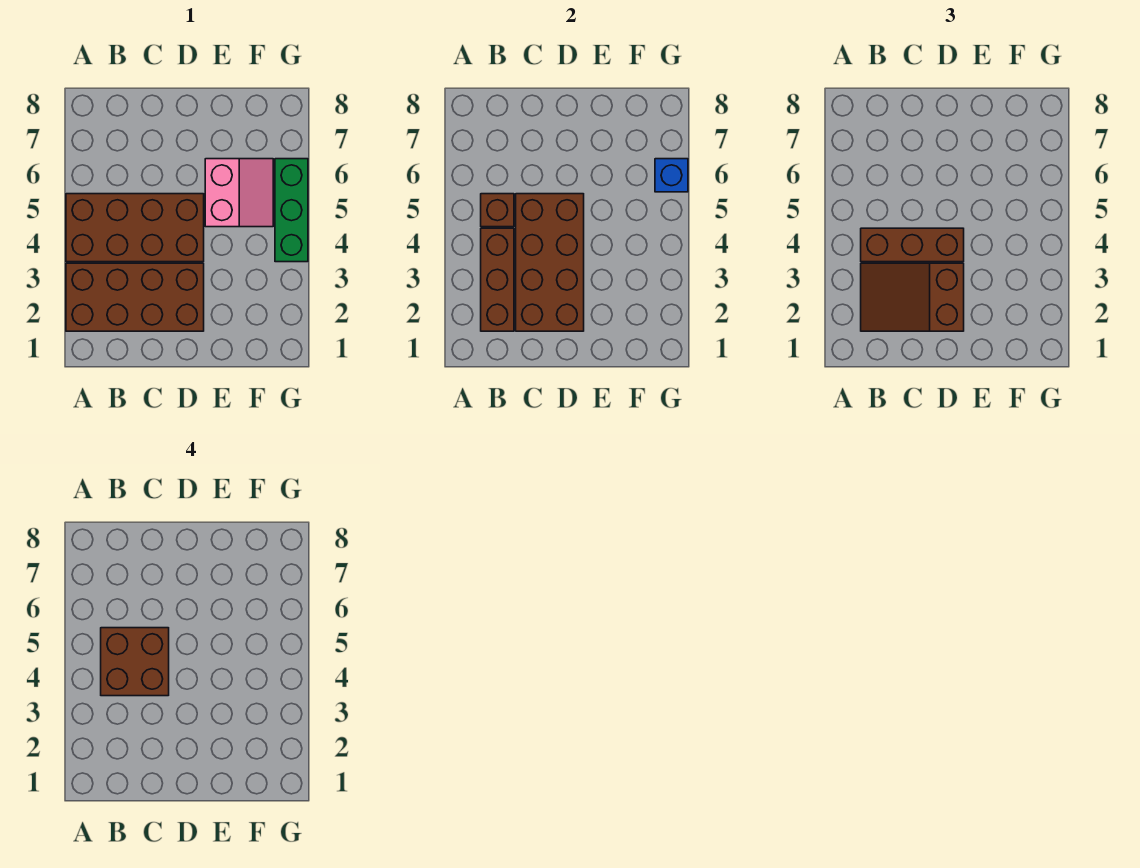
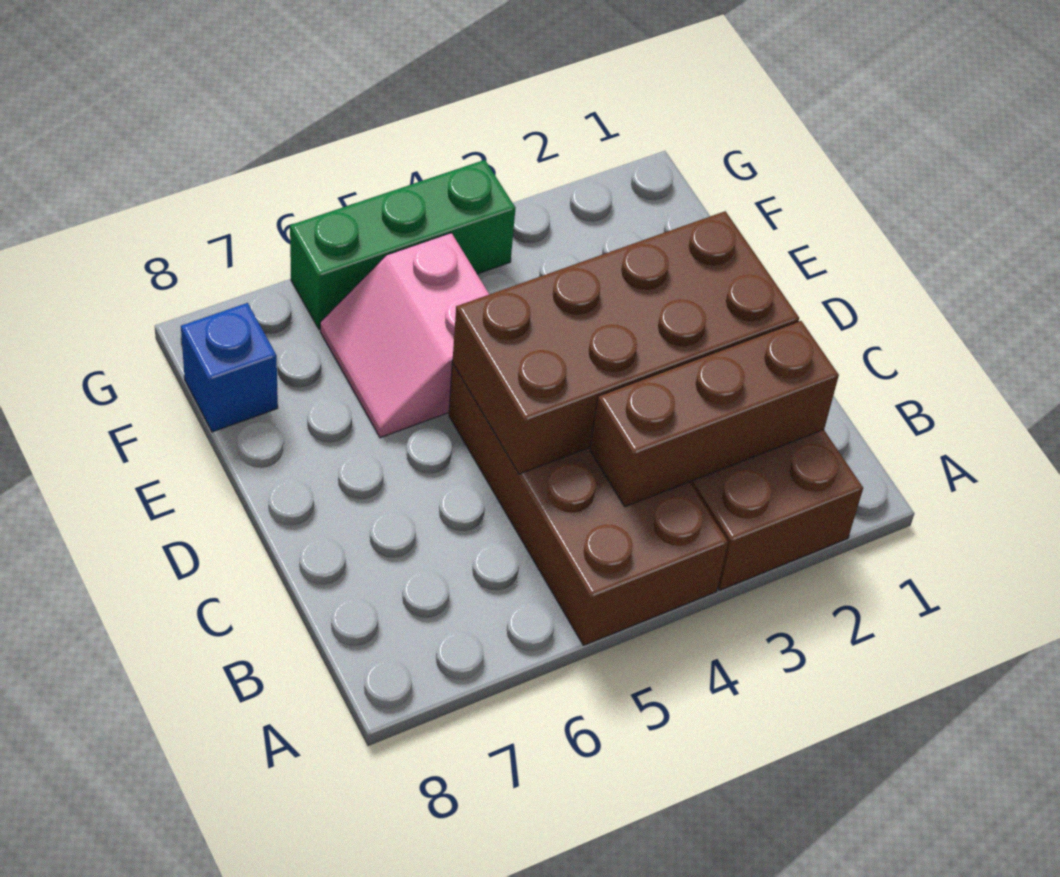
brown 2x3 slope [861,263,964,331] -> none
brown 1x3 brick [861,228,964,262] -> none
brown 2x2 brick [101,628,169,696] -> none
brown 1x1 brick [481,194,514,227] -> none
pink 2x2 slope [205,159,273,227] -> pink 2x2 slope turned to [320,233,489,438]
blue 1x1 brick [655,159,688,192] -> blue 1x1 brick moved to [181,303,278,432]

